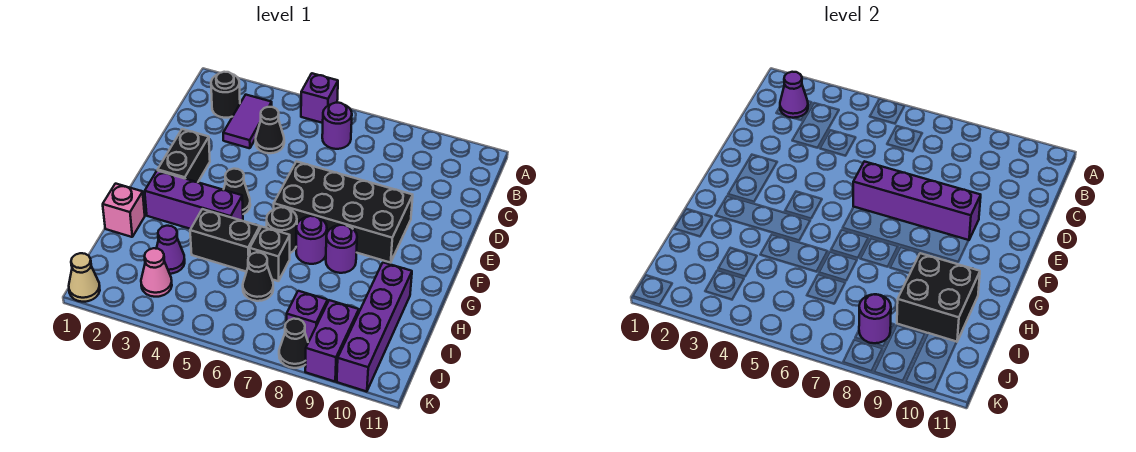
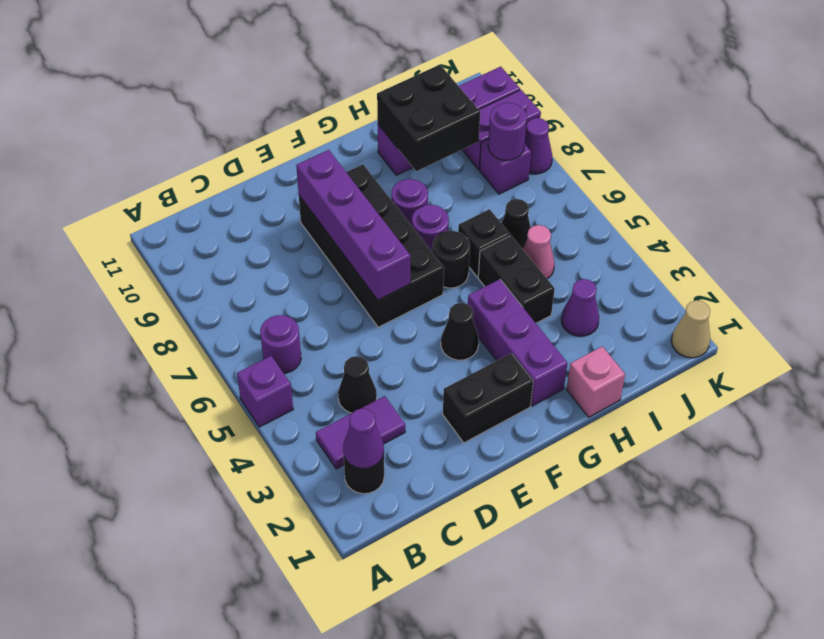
pink 1x1 cone [141,248,172,297] -> pink 1x1 cone moved to [523,225,555,279]
black 1x1 cone [279,319,308,368] -> purple 1x1 cone [524,118,553,174]

